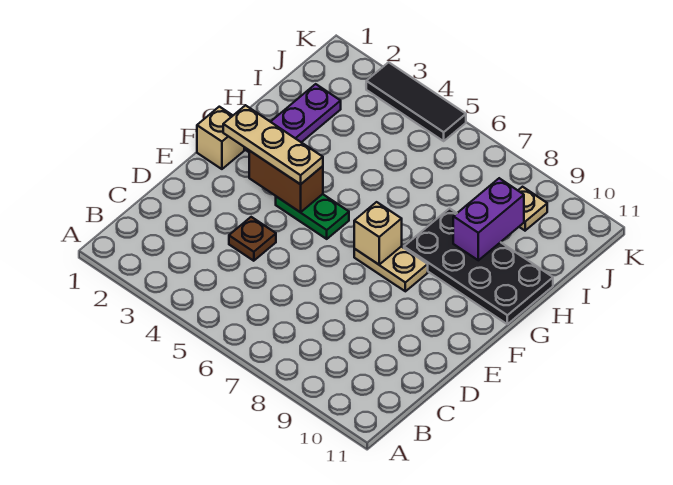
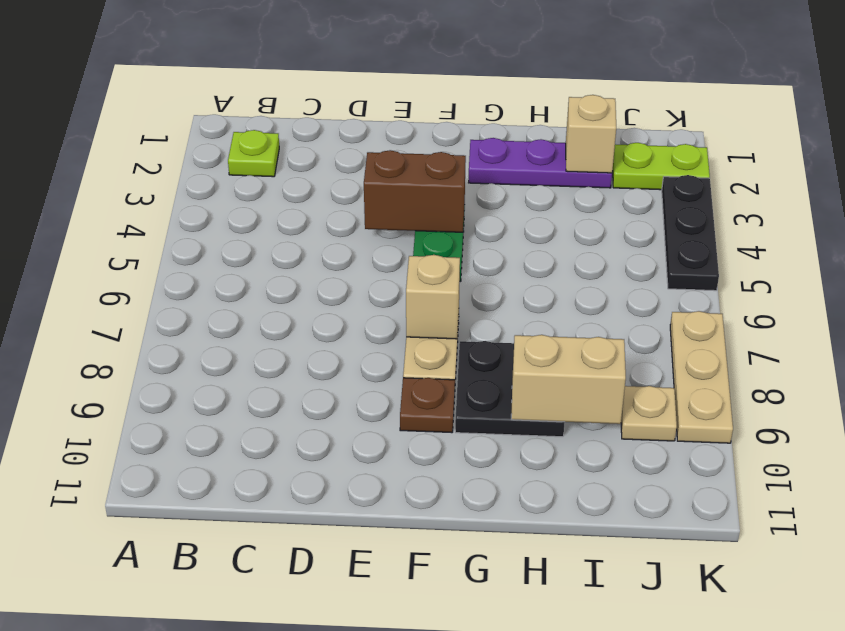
none -> lime 1x1 plate [228,130,279,177]
brown 1x1 plate [229,217,276,261] -> brown 1x1 plate moved to [400,378,455,433]
tan 1x1 brick [197,107,244,169] -> tan 1x1 brick moved to [566,95,616,173]
tan 1x3 plate [223,105,323,184] -> tan 1x3 plate moved to [670,311,733,443]
brown 1x2 brick [249,151,323,212] -> brown 1x2 brick turned to [364,150,466,232]
black 2x4 plate [404,208,553,324] -> black 2x2 plate [455,341,565,437]
purple 1x2 brick [453,178,524,260] -> tan 1x2 brick [511,335,626,424]
none -> lime 1x2 plate [613,143,710,190]
black 1x3 tile [366,62,466,141] -> black 1x3 plate [662,175,719,291]

